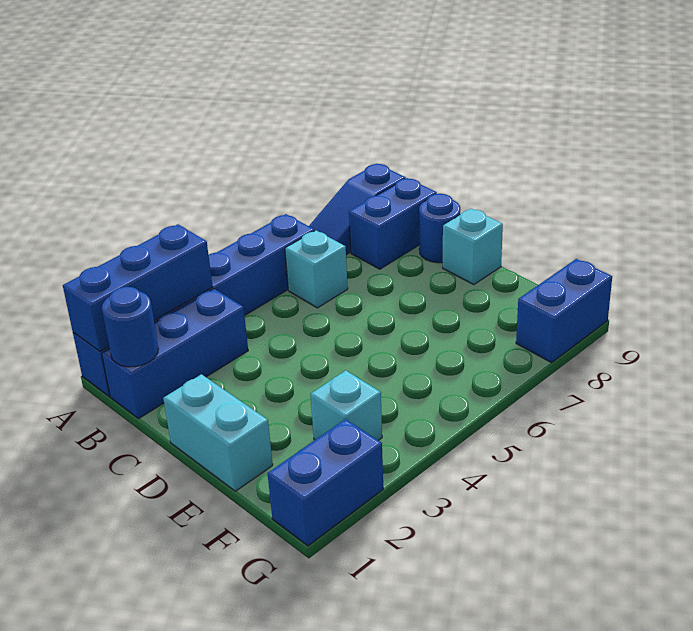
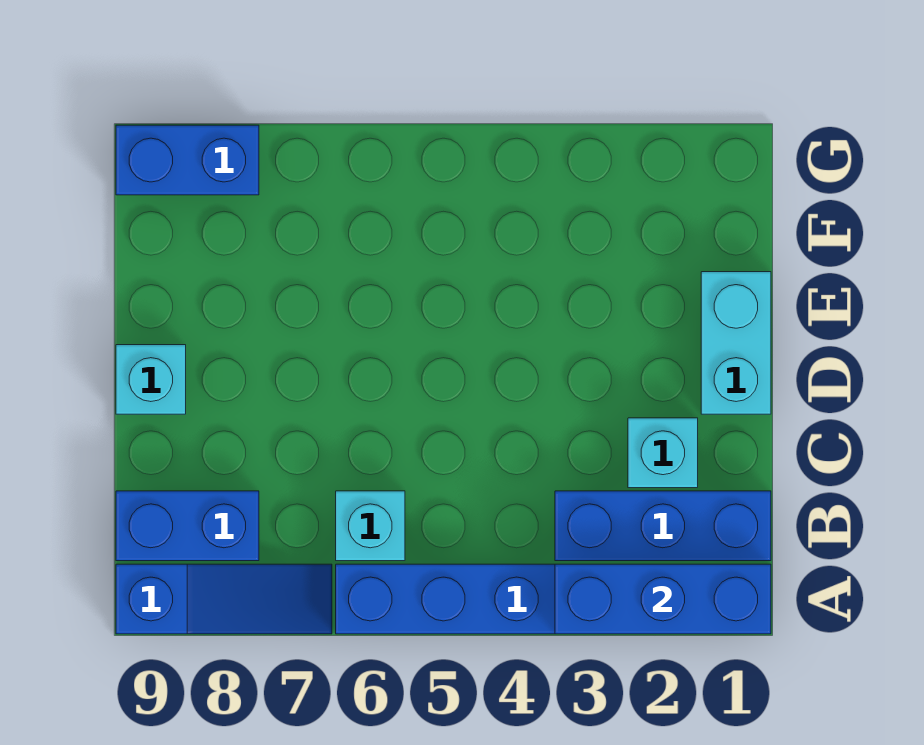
blue 1x1 round brick [102,287,158,367] -> none
blue 1x1 round brick [419,194,460,263] -> none
cyan 1x1 brick [310,370,382,440] -> cyan 1x1 brick moved to [628,418,698,488]
blue 1x2 brick [268,419,383,546] -> none

